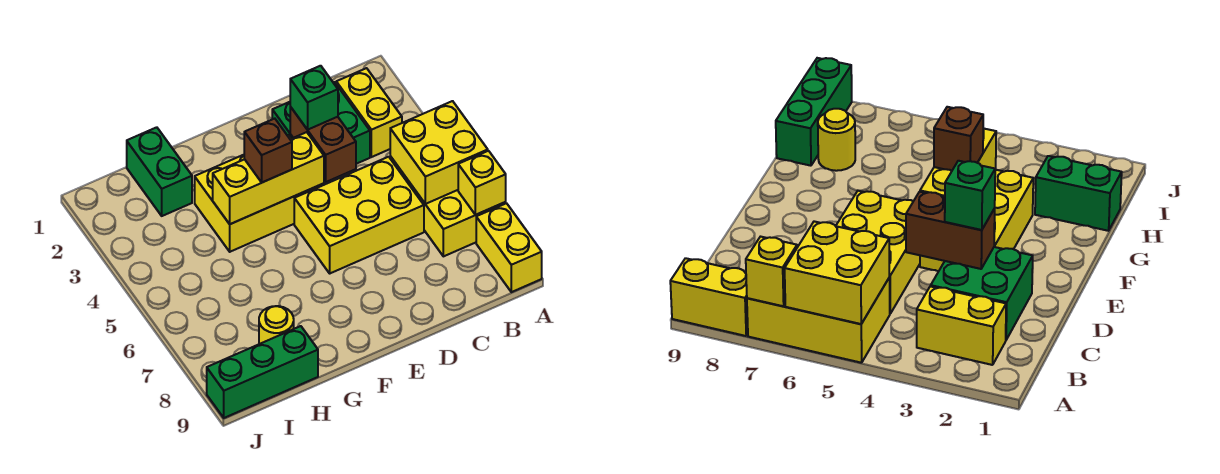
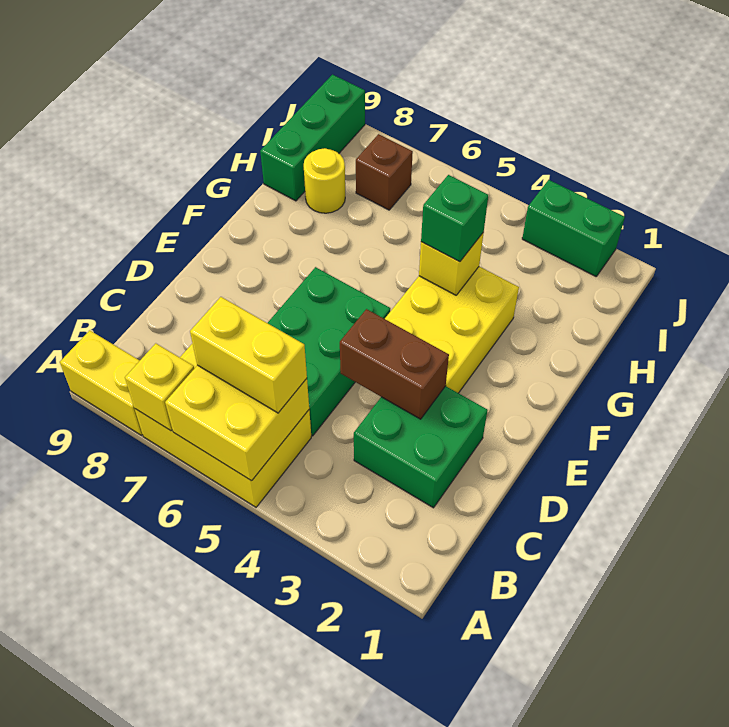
yellow 1x2 brick [336,68,402,157] -> yellow 1x2 brick moved to [190,297,307,413]
yellow 2x3 brick [294,157,424,273] -> green 2x3 brick [268,267,390,436]
green 1x1 brick [290,66,338,130] -> green 1x1 brick moved to [421,175,488,262]
yellow 1x3 brick [213,132,324,224] -> yellow 1x1 brick [419,232,484,295]
brown 1x1 brick [244,119,292,182] -> brown 1x1 brick moved to [356,134,413,210]
green 1x2 brick [127,127,192,216] -> green 1x2 brick moved to [522,180,625,277]

